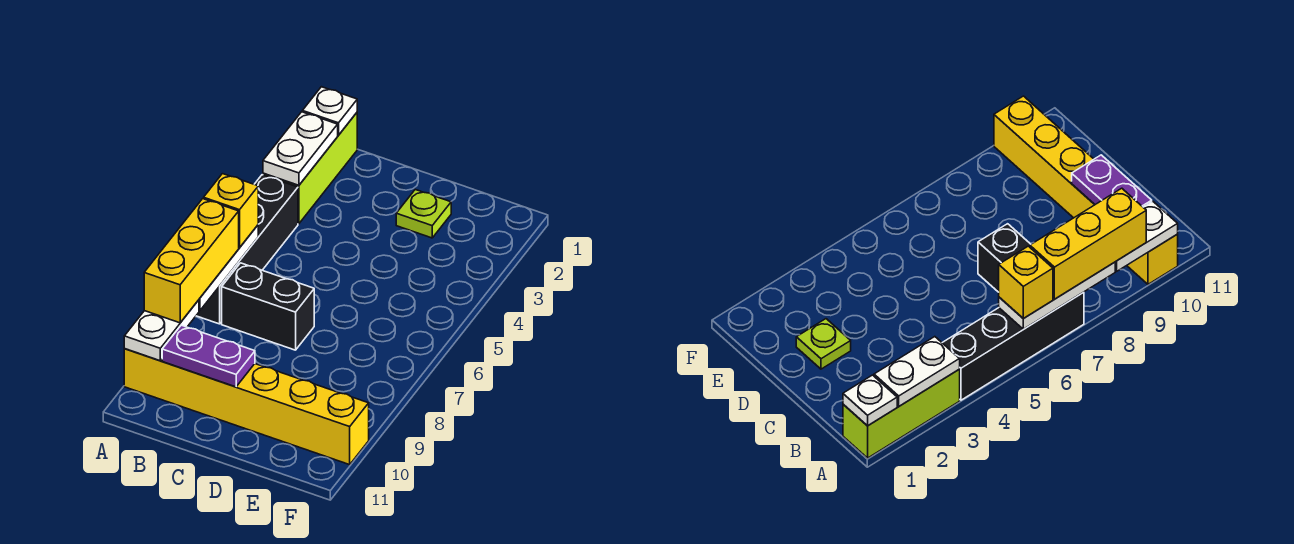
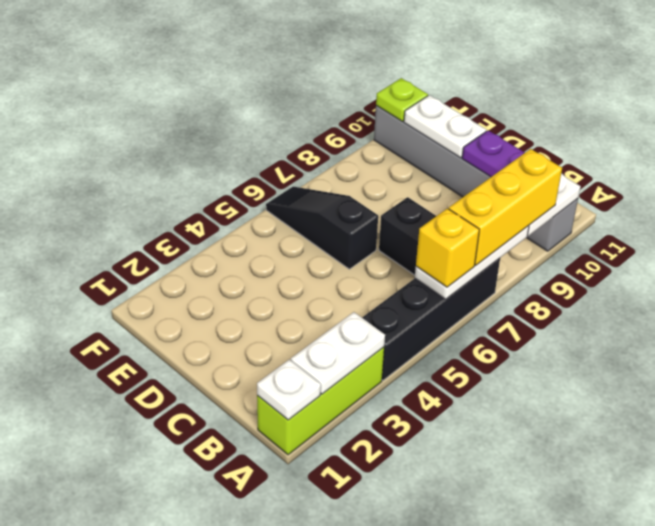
yellow 1x6 brick [124,349,369,465] -> grey 1x6 brick [374,106,578,251]
lime 1x1 plate [396,190,451,238] -> lime 1x1 plate moved to [376,78,428,122]
none -> black 1x3 slope [266,187,378,269]
none -> white 1x2 plate [404,95,486,158]

